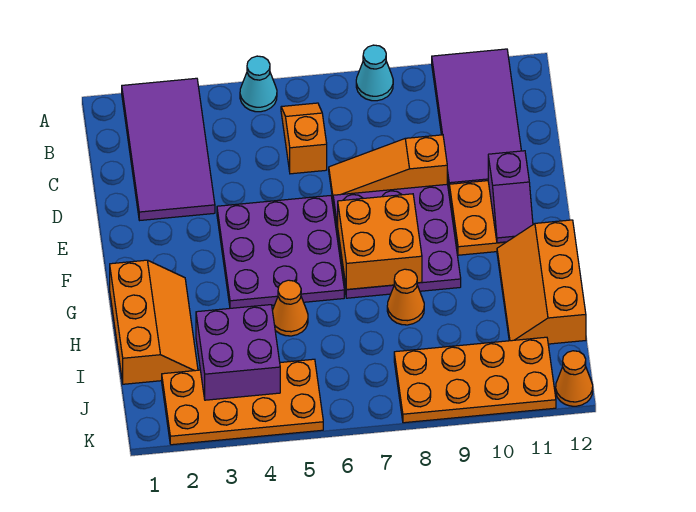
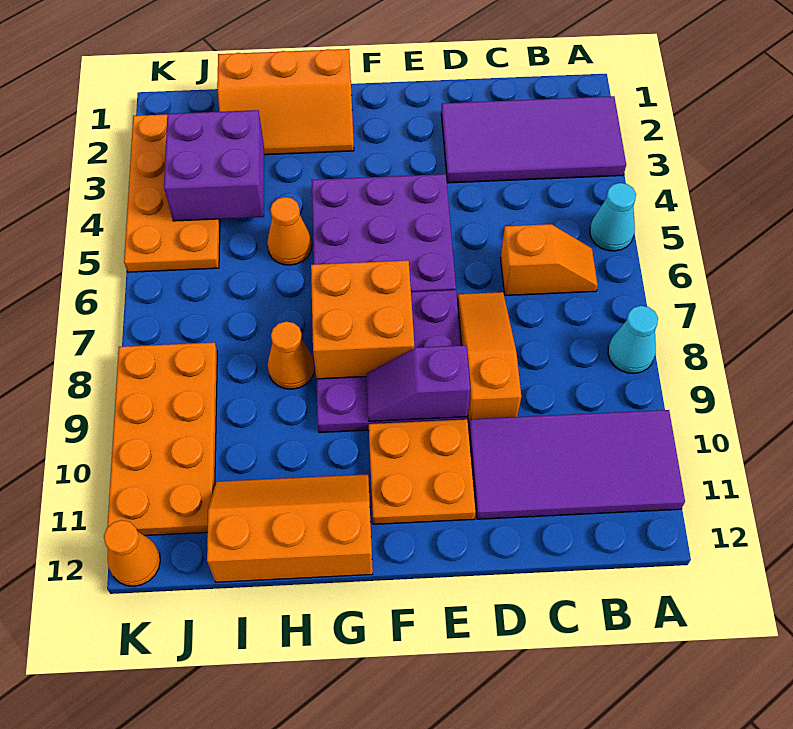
purple 1x2 slope [488,151,533,243] -> purple 1x2 slope moved to [366,345,470,421]

